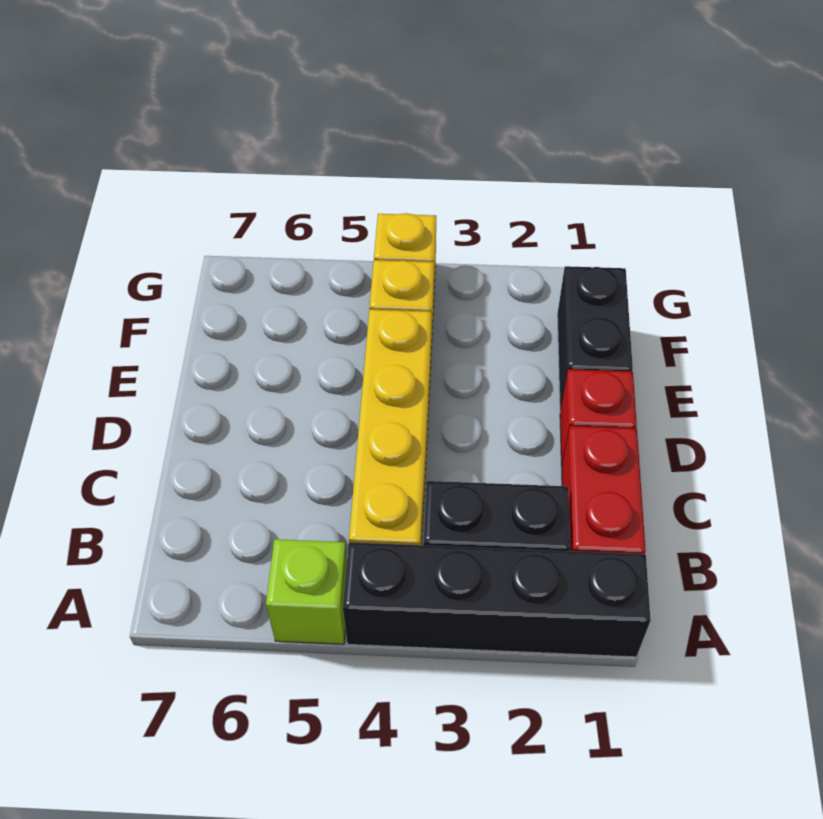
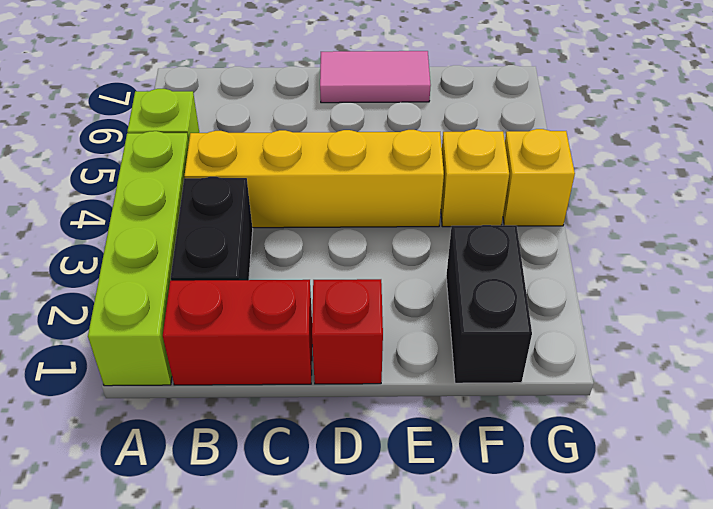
black 1x4 brick [343,542,651,657] -> lime 1x4 brick [88,131,189,386]
none -> pink 1x2 tile [320,51,431,103]
black 1x2 brick [557,266,633,412] -> black 1x2 brick turned to [446,225,532,383]

